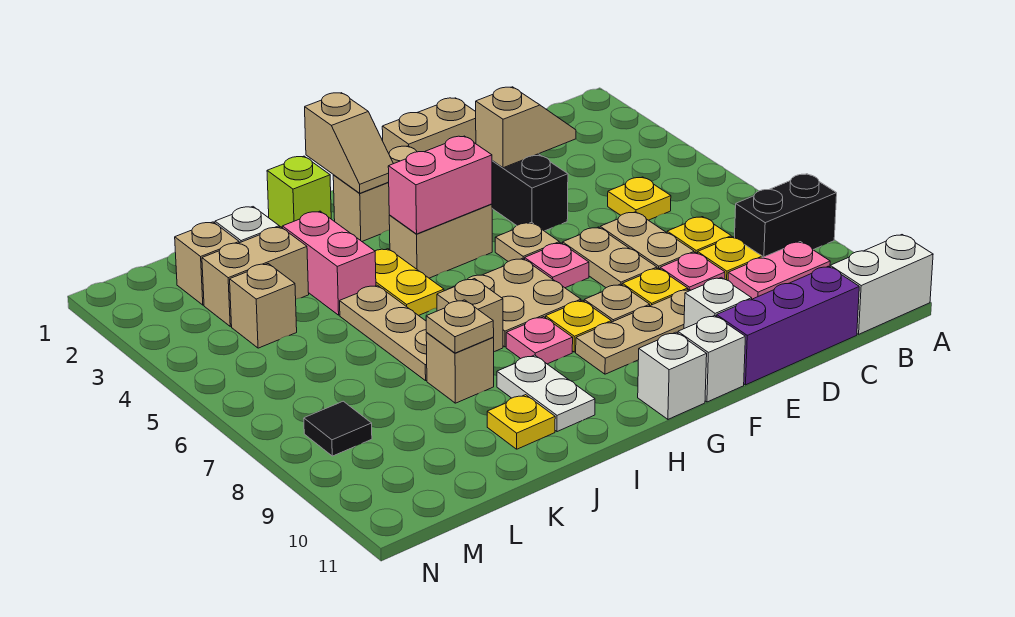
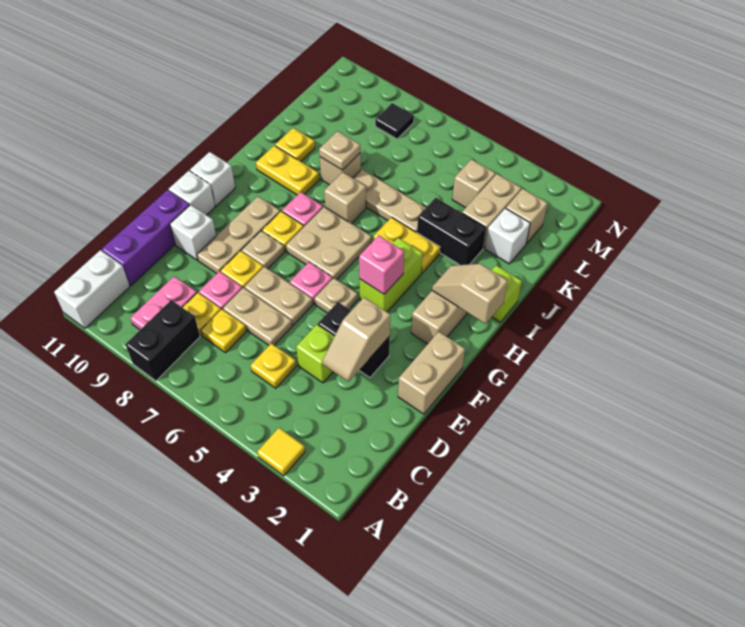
none -> yellow 1x1 tile [257,428,305,476]
none -> lime 1x1 brick [296,325,335,383]
tan 1x2 brick [389,204,492,278] -> lime 1x2 brick [359,238,423,312]
pink 1x2 brick [388,136,492,234] -> pink 1x1 brick [359,236,404,294]
white 1x2 plate [497,355,595,432] -> yellow 1x2 plate [256,145,319,195]
pink 1x2 brick [282,211,376,315] -> black 1x2 brick [417,198,486,265]

